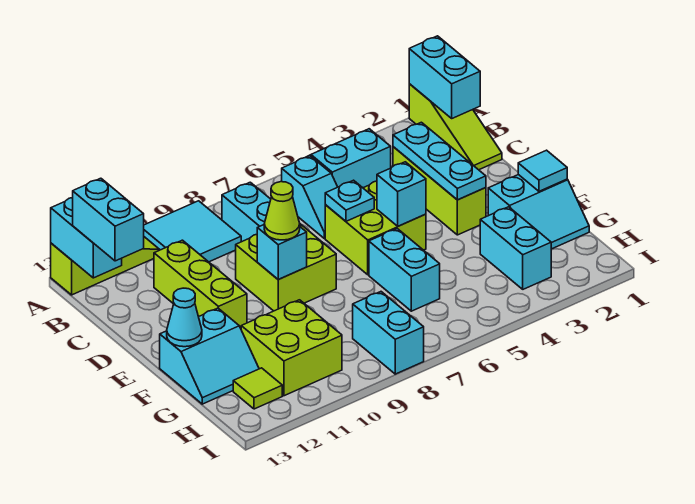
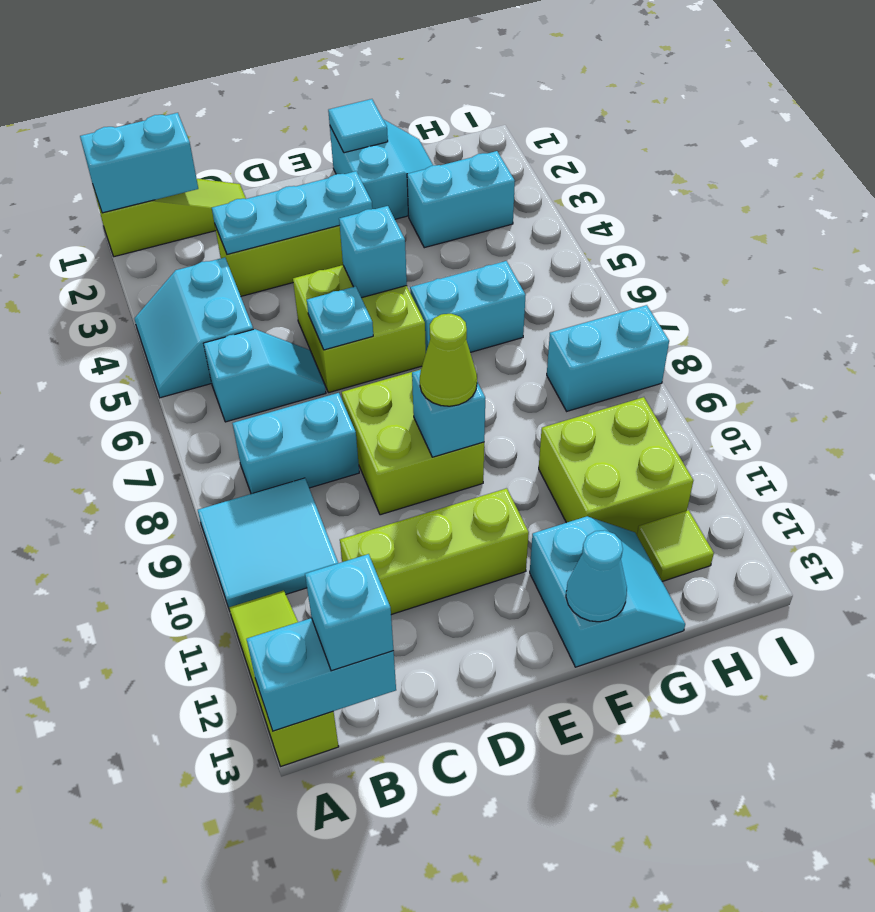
cyan 1x2 brick [73,178,144,261] -> cyan 1x1 brick [305,554,394,671]

